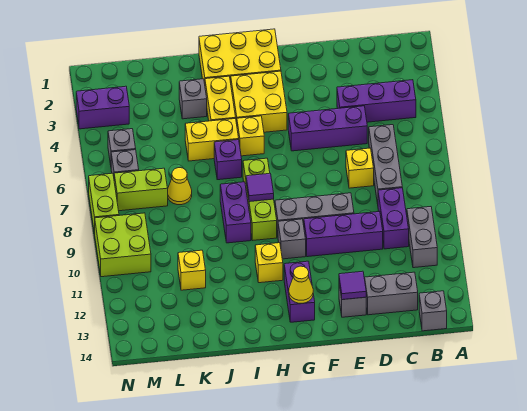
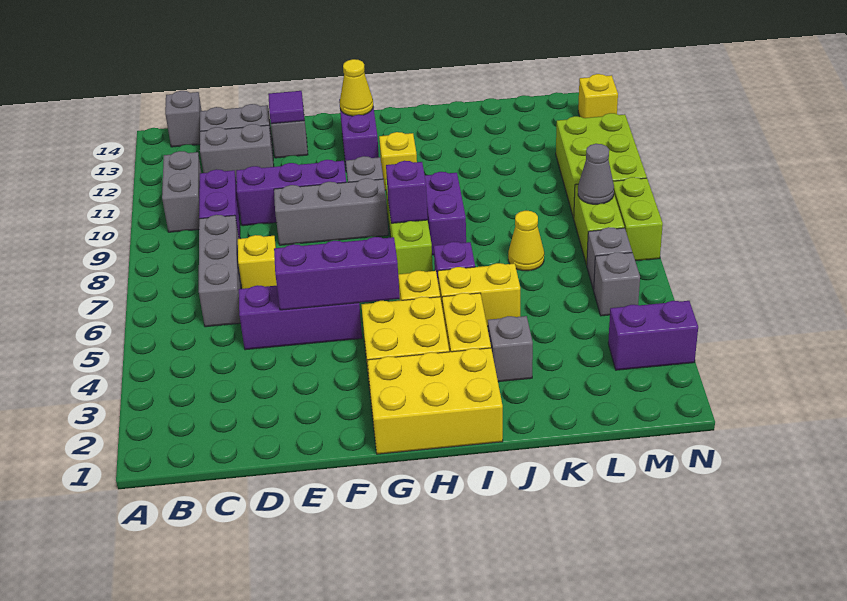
purple 1x3 brick [337,80,416,122] -> purple 1x3 brick moved to [274,237,400,310]
none -> grey 1x2 brick [200,124,274,182]
purple 1x1 tile [246,173,274,202] -> purple 1x1 brick [386,161,428,223]
yellow 1x1 brick [178,250,206,290] -> yellow 1x1 brick moved to [578,74,618,118]
lime 1x2 brick [114,168,168,211] -> lime 1x2 brick turned to [574,184,624,265]
none -> grey 1x1 cone [578,144,614,204]
lime 2x2 brick [95,213,151,277] -> lime 2x3 brick [556,113,647,218]

